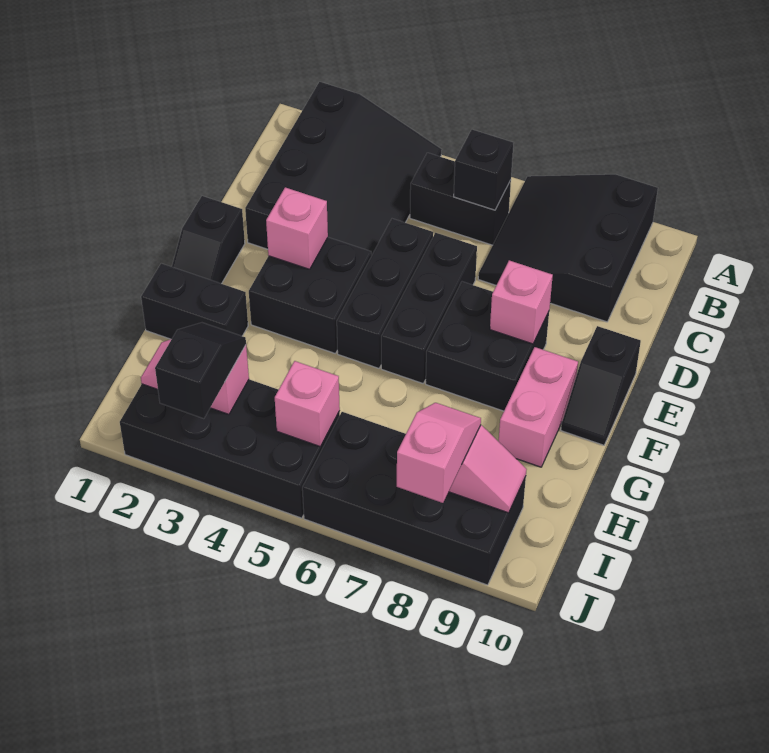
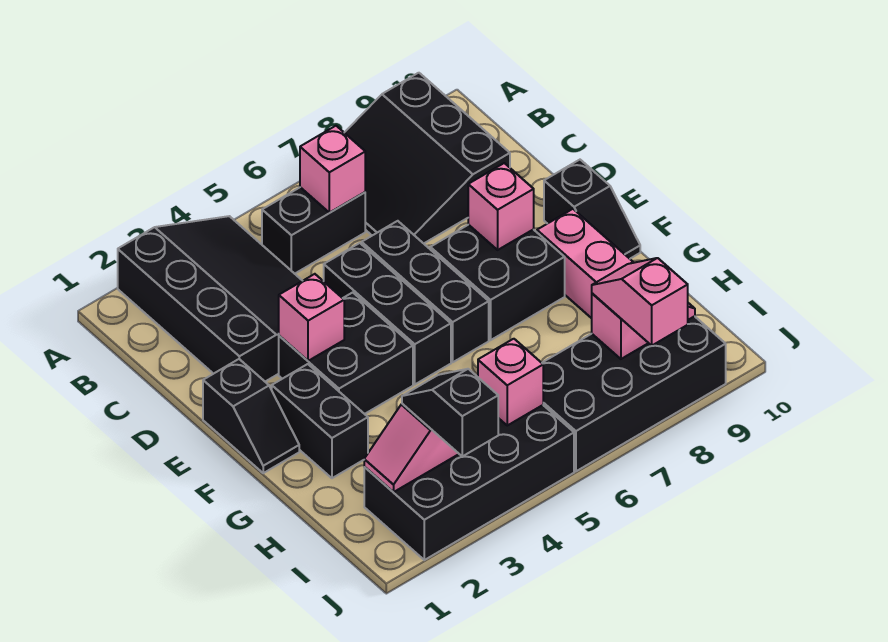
black 1x1 brick [454,130,513,210] -> pink 1x1 brick [300,126,365,213]
black 1x2 brick [141,263,248,339] -> black 1x2 brick turned to [272,364,368,478]

